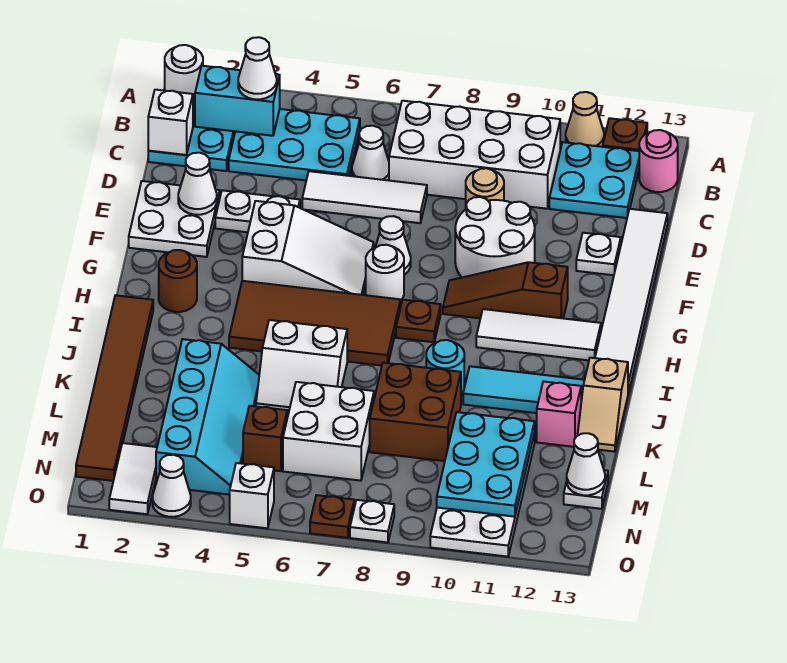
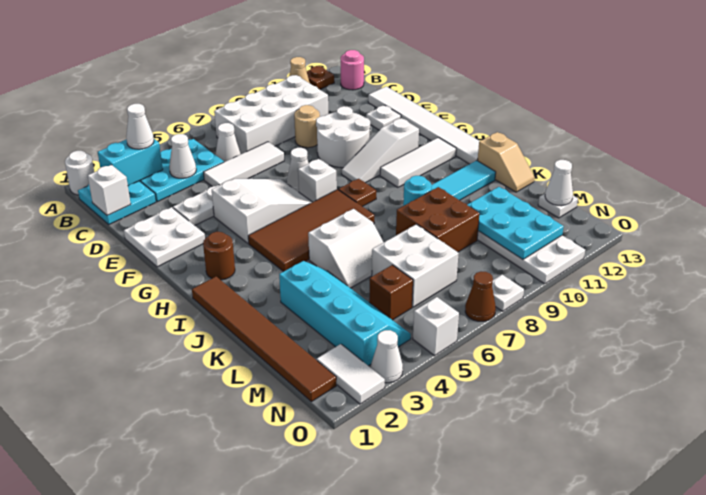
cyan 2x2 plate [549,142,639,218] -> none
white 1x1 cone [178,153,217,215] -> white 1x1 cone moved to [169,134,196,178]
white 1x1 round brick [366,245,404,300] -> white 1x1 brick [298,159,337,202]
brown 1x3 slope [443,262,568,318] -> white 1x3 slope [342,118,419,183]
pink 1x1 brick [537,381,581,447] -> none
brown 1x1 plate [310,495,354,538] -> brown 1x1 cone [465,271,496,321]

